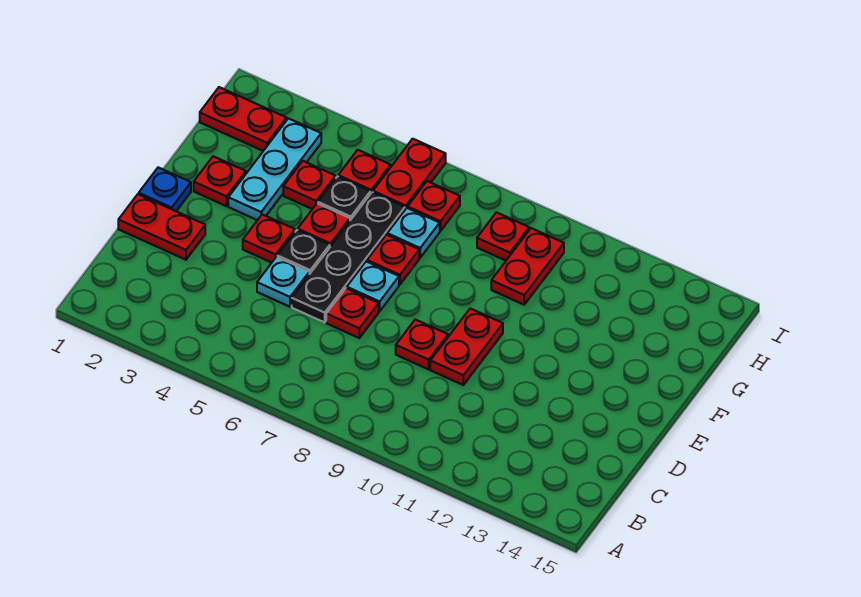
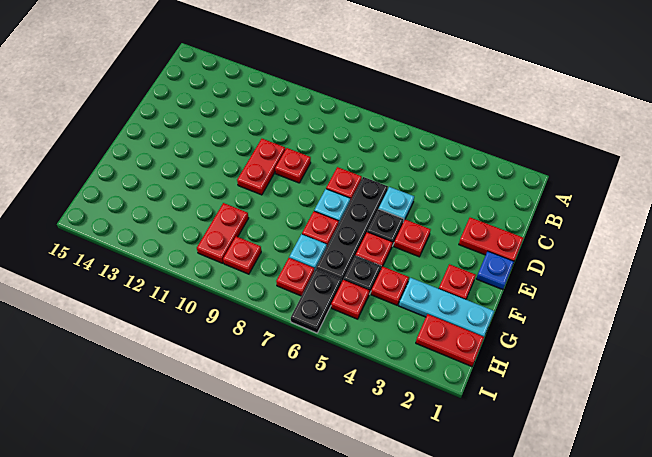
cyan 1x3 plate [228,118,321,220] -> cyan 1x3 plate turned to [399,278,494,337]
red 1x2 plate [373,139,446,209] -> black 1x2 plate [291,269,342,333]

